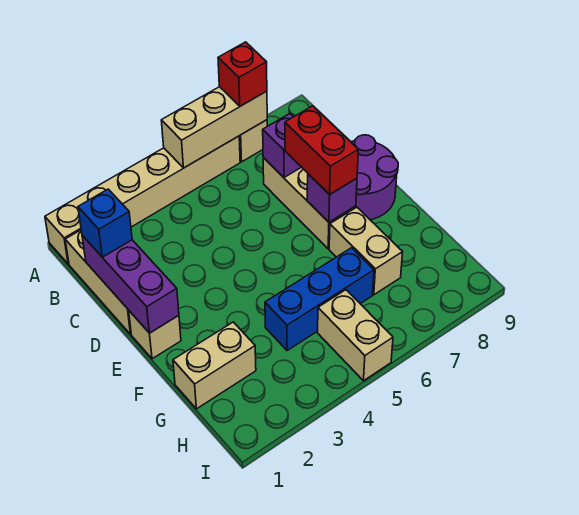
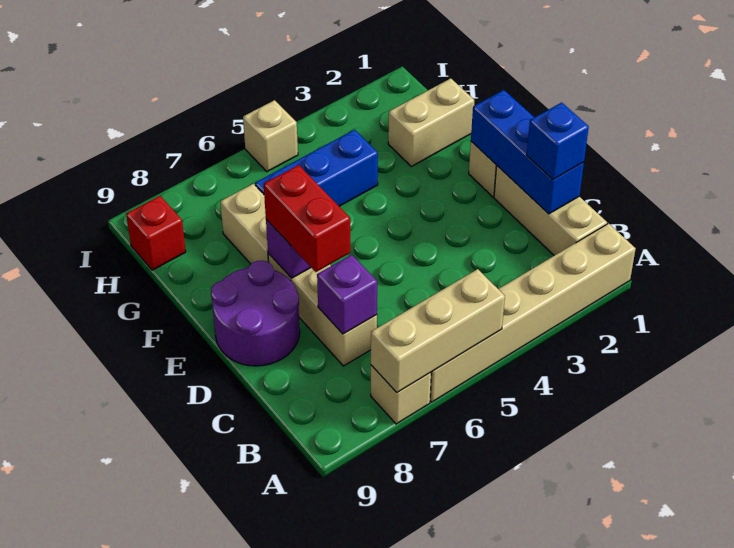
red 1x1 brick [218,42,267,106] -> red 1x1 brick moved to [126,196,186,270]
purple 1x3 brick [82,235,179,333] -> blue 1x3 brick [471,90,584,214]
tan 1x2 brick [318,290,393,381] -> tan 1x1 brick [243,100,298,172]

